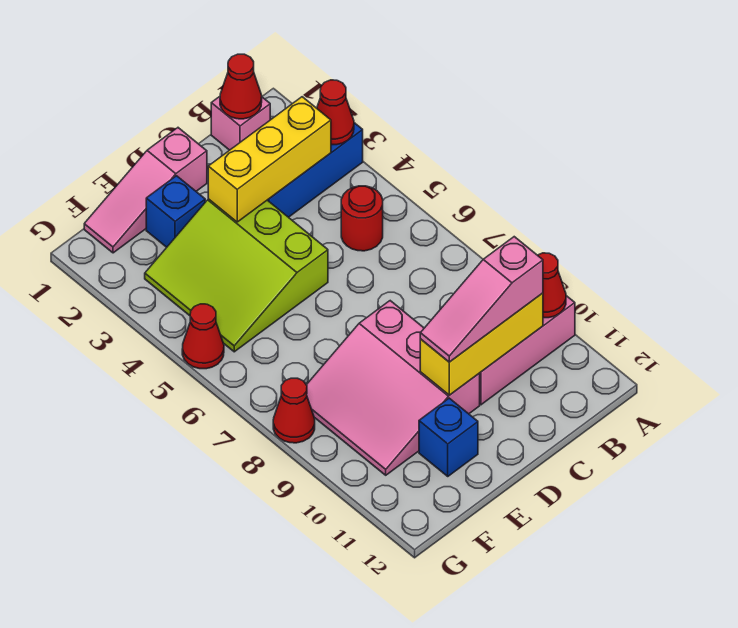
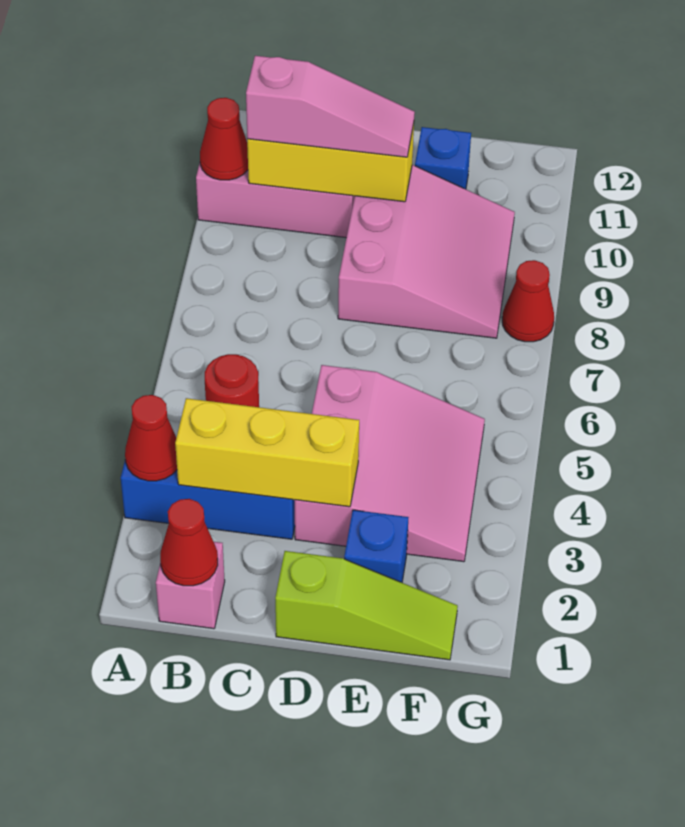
pink 1x3 slope [84,128,207,253] -> lime 1x3 slope [275,551,458,660]
lime 3x3 slope [145,199,328,352] -> pink 3x3 slope [295,365,485,562]
red 1x1 cone [182,304,224,369] -> none

